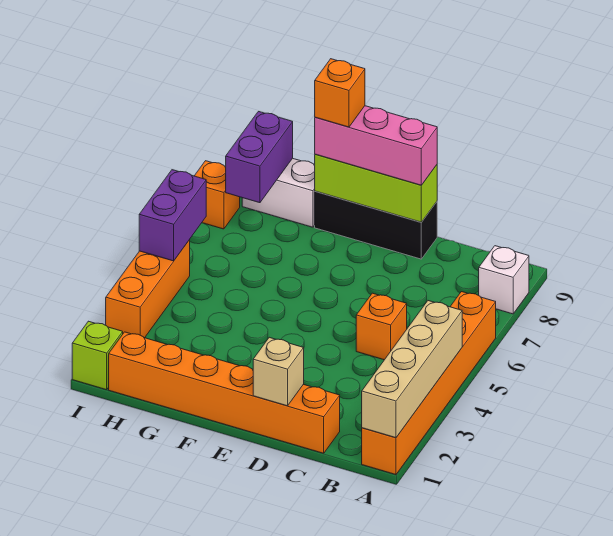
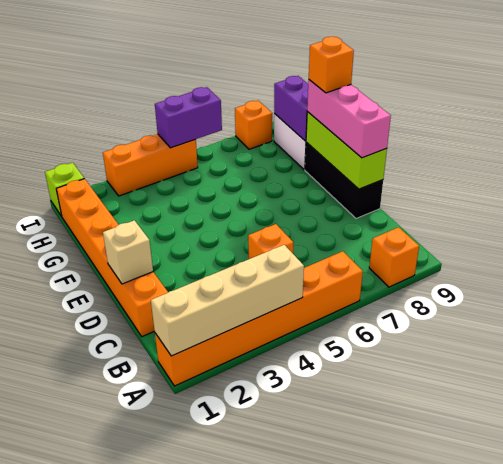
white 1x1 brick [479,246,529,314] -> orange 1x1 brick [369,227,419,287]
purple 1x2 brick [226,112,293,203] -> purple 1x2 brick turned to [274,76,308,141]

